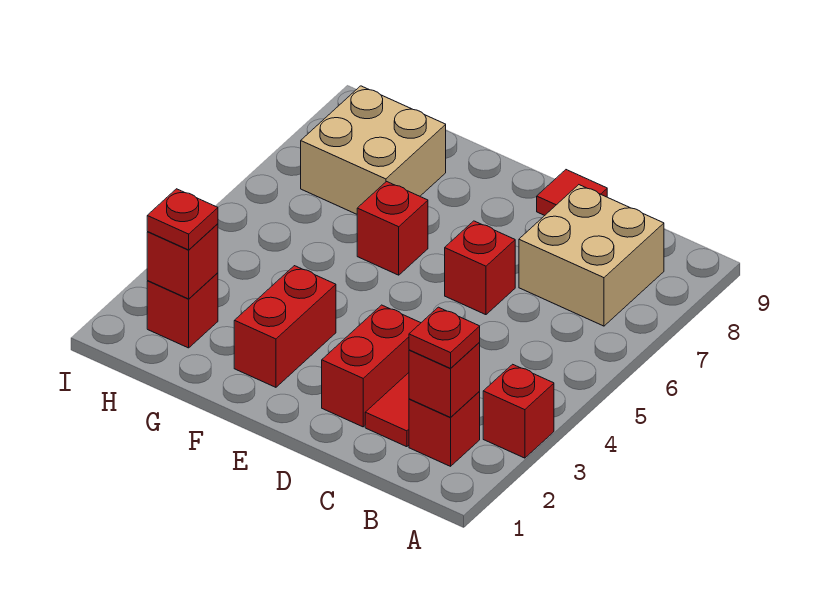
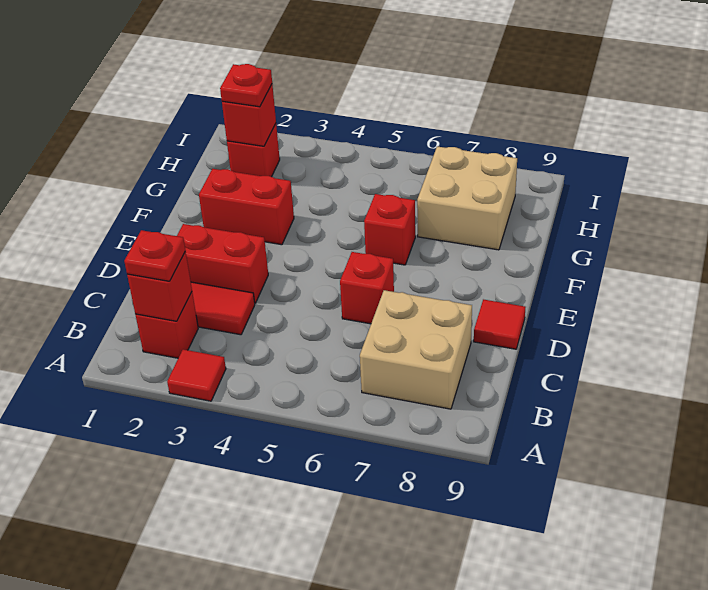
red 1x1 brick [483,364,554,458] -> red 1x1 tile [167,349,226,401]

